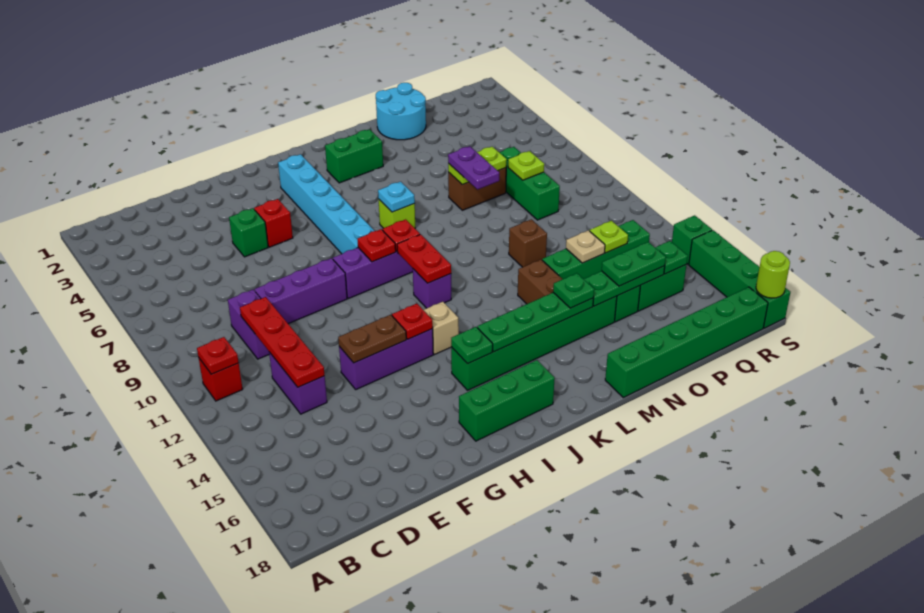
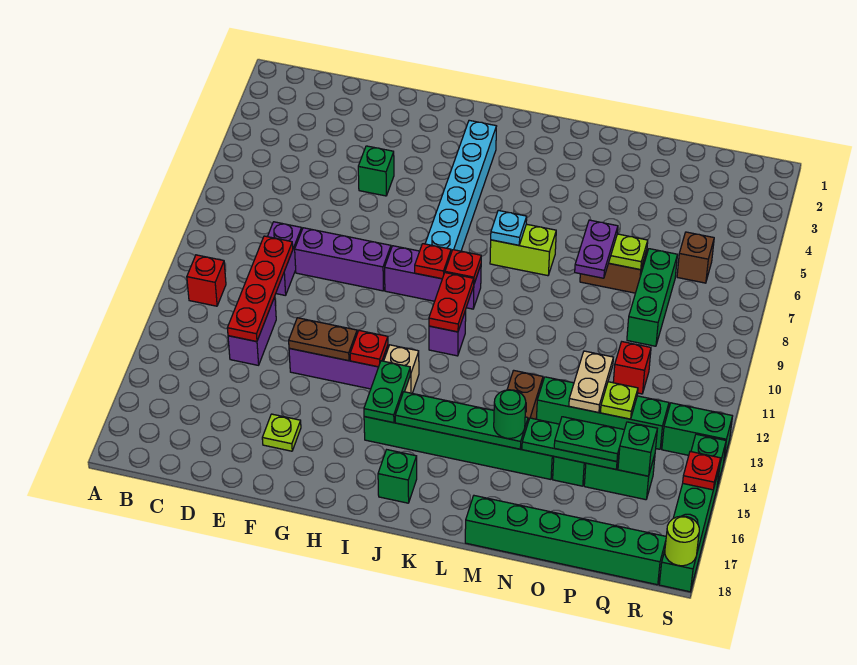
red 1x1 plate [197,337,239,374] -> red 1x1 plate moved to [683,452,721,490]
red 1x1 brick [254,199,293,247] -> red 1x1 brick moved to [613,342,651,394]
green 1x3 brick [459,360,555,441] -> green 1x1 brick [378,450,417,503]
green 1x1 plate [451,327,493,364] -> green 1x2 plate [364,361,410,423]
green 1x2 brick [325,129,383,183] -> green 1x2 brick moved to [662,403,732,459]
lime 1x1 brick [379,200,415,228] -> lime 1x2 brick [490,224,556,276]
green 1x1 plate [553,273,594,308] -> green 1x1 round brick [494,390,526,438]
cyan 2x2 round brick [376,83,426,140] -> none
brown 1x1 brick [509,219,547,267] -> brown 1x1 brick moved to [677,232,714,283]
tan 1x1 plate [566,230,605,263] -> tan 1x2 plate [569,351,613,413]
lime 1x1 plate [508,151,544,180] -> lime 1x1 plate moved to [262,414,301,451]
green 1x1 plate [655,241,688,274] -> green 1x1 brick [618,422,657,476]

